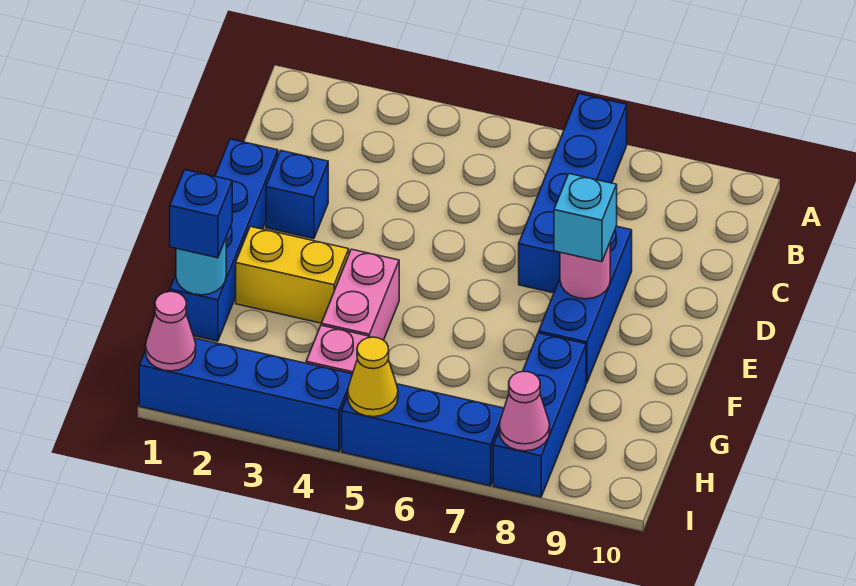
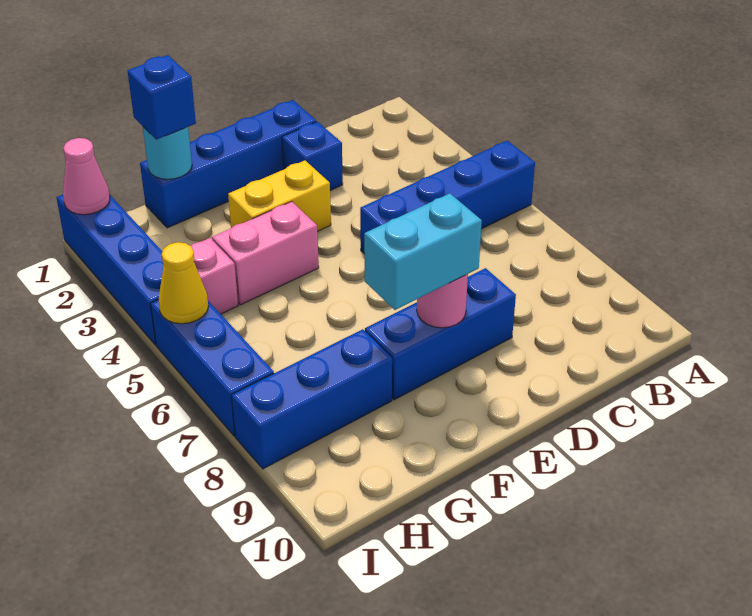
blue 1x4 brick [519,94,627,293] -> blue 1x4 brick moved to [360,141,535,254]
cyan 1x1 brick [554,174,617,262] -> cyan 1x2 brick [364,193,482,310]
yellow 1x2 brick [236,226,349,323] -> yellow 1x2 brick turned to [228,160,331,232]
pink 1x1 cone [499,371,550,451] -> none

